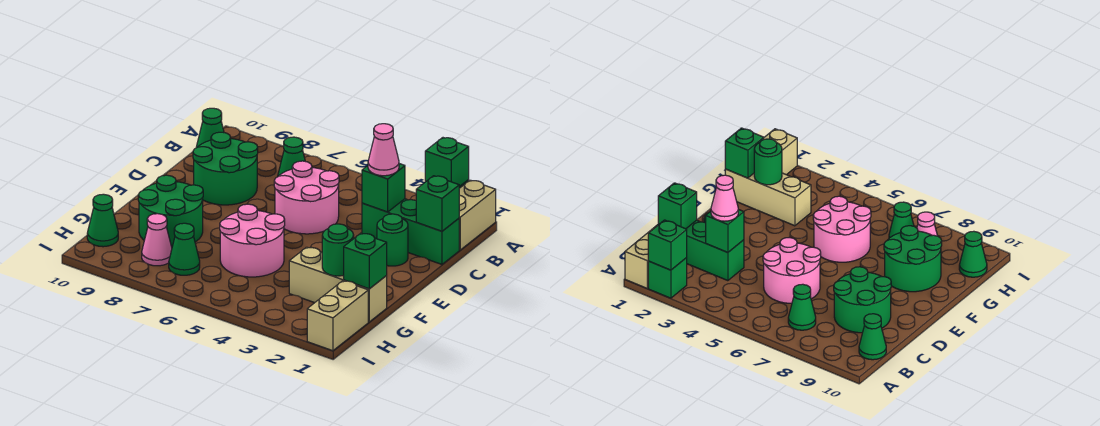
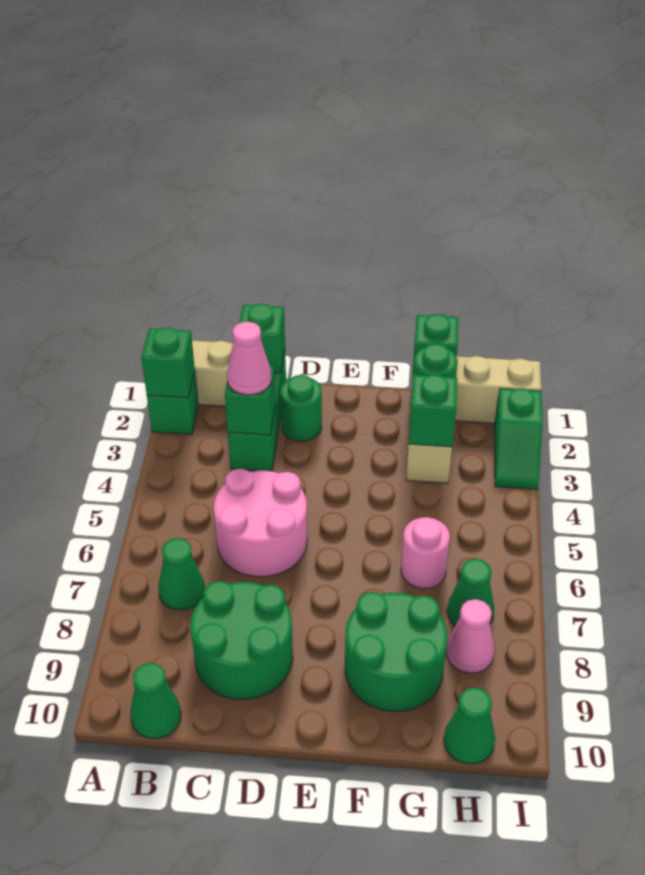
pink 2x2 round brick [220,204,285,277] -> pink 1x1 round brick [401,517,450,589]
none -> green 1x1 brick [409,375,457,447]
none -> green 1x2 slope [494,388,543,489]

